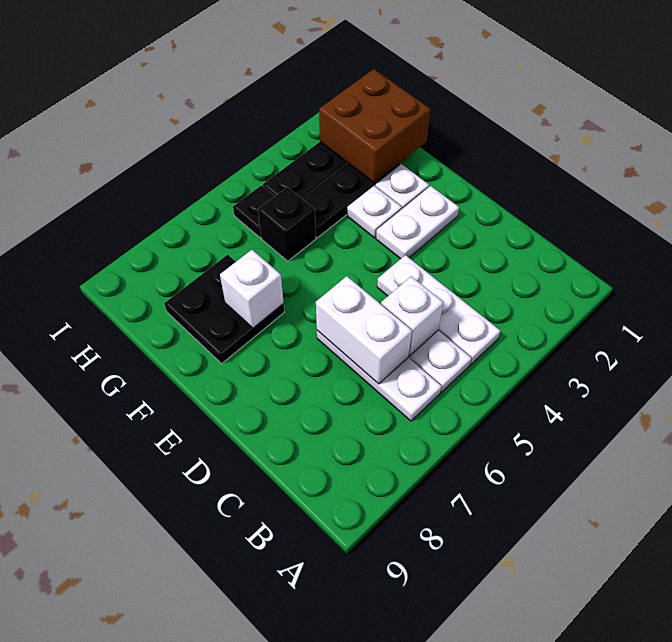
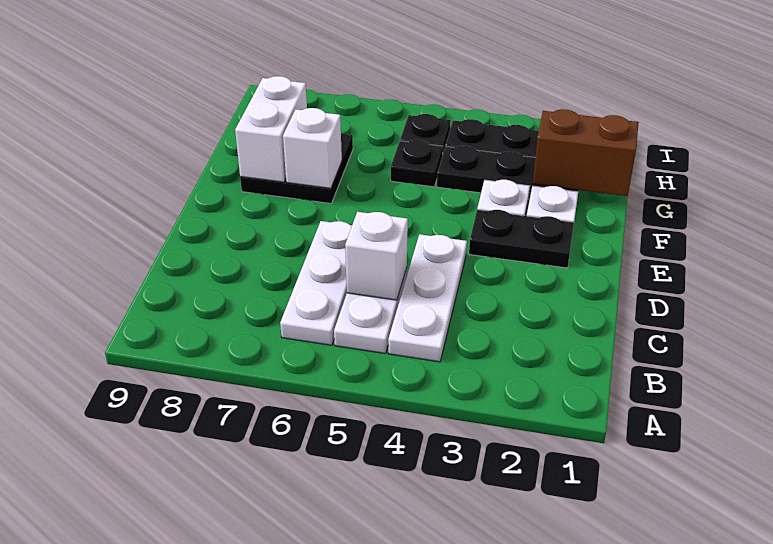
white 1x2 brick [316,276,412,384] -> white 1x2 brick moved to [235,76,307,182]
white 1x2 plate [376,186,459,259] -> black 1x2 plate [469,210,574,268]
brown 2x2 brick [319,69,431,183] -> brown 1x2 brick [533,109,639,196]
black 1x1 brick [258,187,316,261] -> black 1x1 plate [391,140,443,187]

